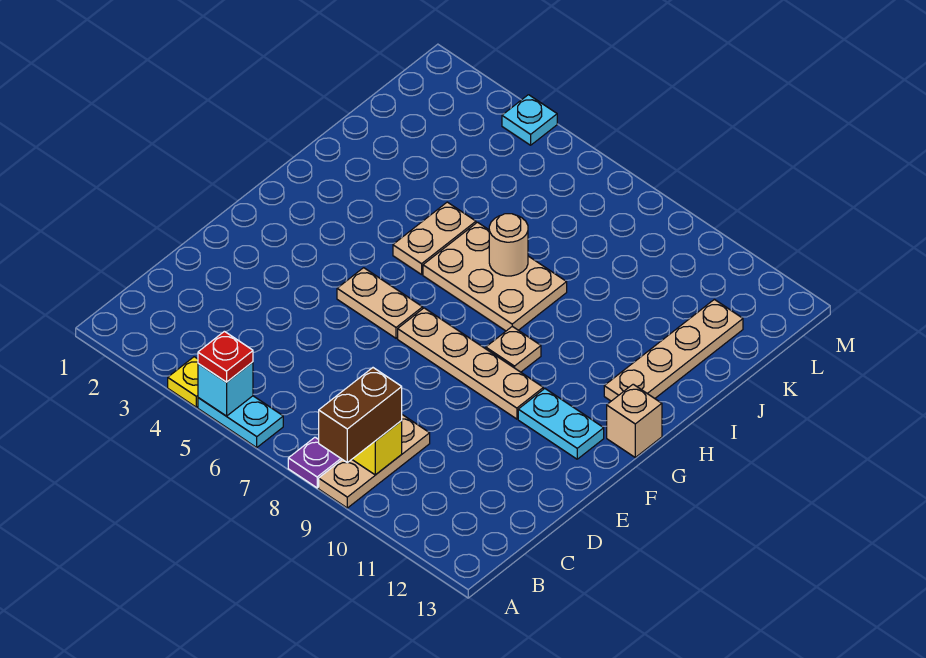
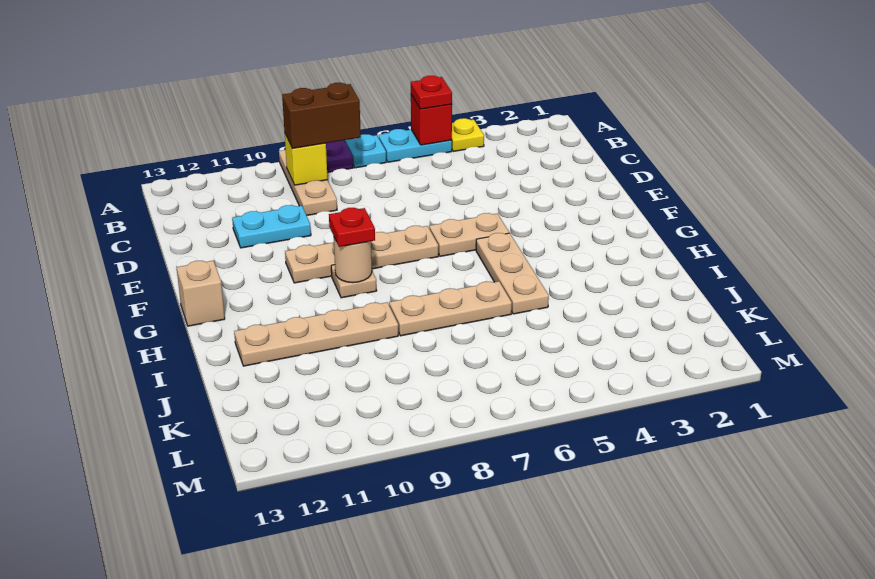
cyan 1x1 brick [198,362,253,416] -> red 1x1 brick [411,95,452,145]
brown 1x2 brick [319,368,402,463] -> brown 1x2 brick turned to [282,83,361,148]
cyan 1x2 plate [518,389,604,459] -> cyan 1x2 plate moved to [232,205,311,248]
none -> red 1x1 plate [329,208,375,247]
tan 1x2 plate [393,202,476,275] -> tan 1x3 plate [476,233,549,314]
tan 2x3 plate [423,222,567,331] -> tan 1x3 plate [389,281,512,336]
tan 1x4 plate [604,299,743,401] -> tan 1x4 plate turned to [234,302,398,366]
tan 1x1 round brick [489,214,528,276] -> tan 1x1 round brick moved to [334,238,372,283]
cyan 1x1 plate [502,95,557,145] -> cyan 1x1 plate moved to [346,134,386,168]

